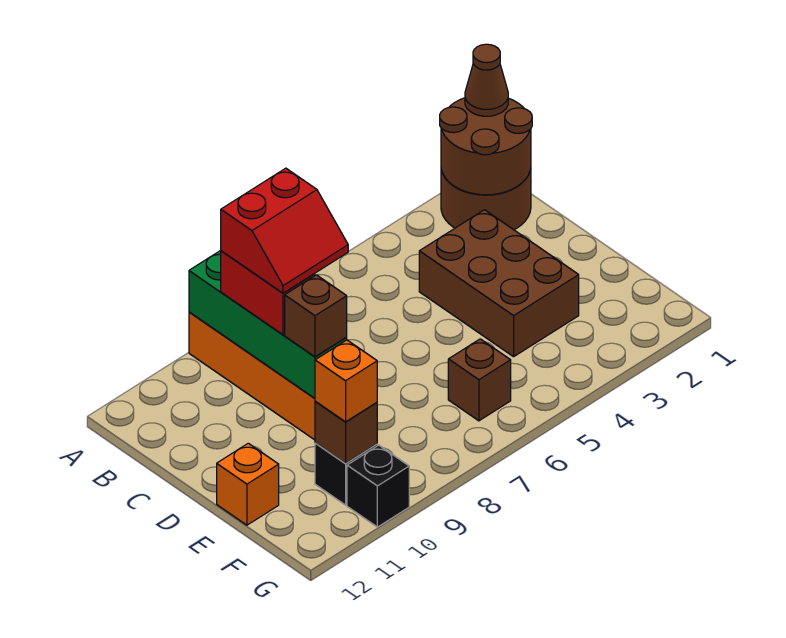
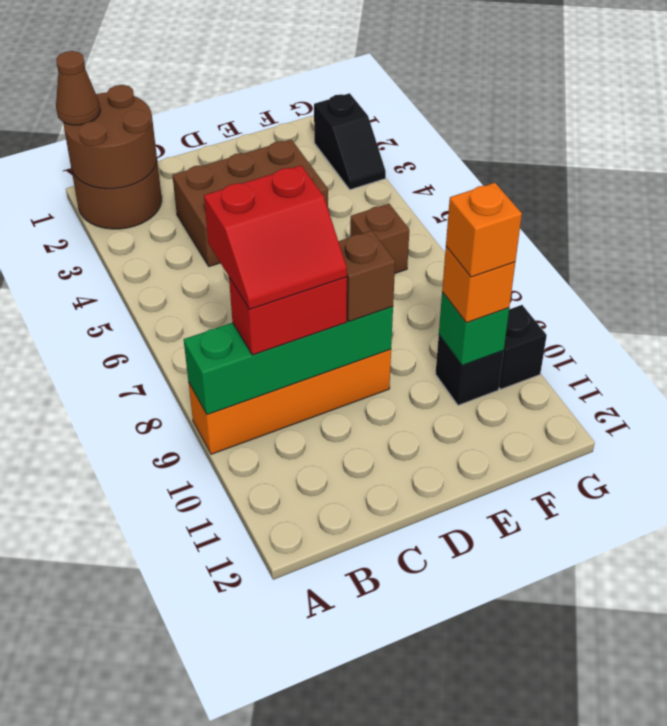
red 2x2 slope [221,168,348,293] -> red 2x2 slope turned to [204,166,347,309]
orange 1x1 brick [217,443,279,525] -> orange 1x1 brick moved to [446,183,522,277]
brown 1x1 brick [315,402,377,463] -> green 1x1 brick [439,292,509,365]
none -> black 1x2 slope [314,93,386,190]

